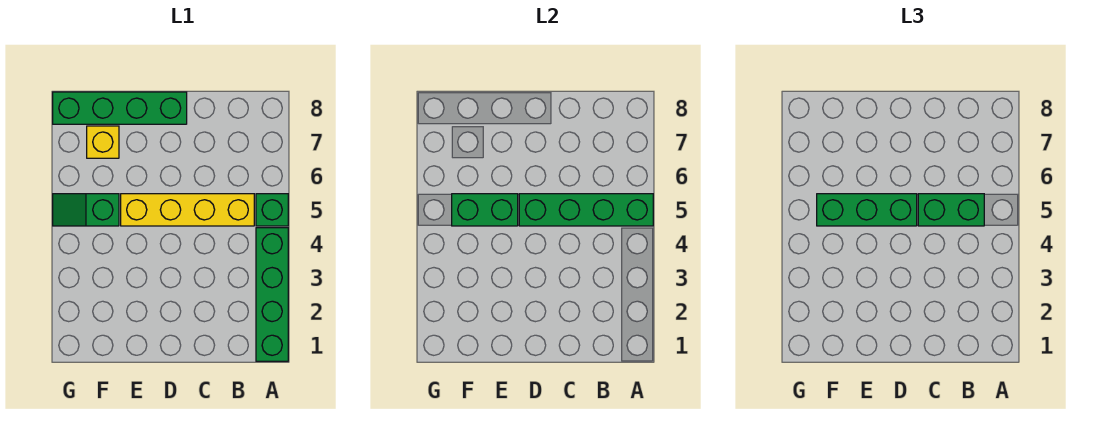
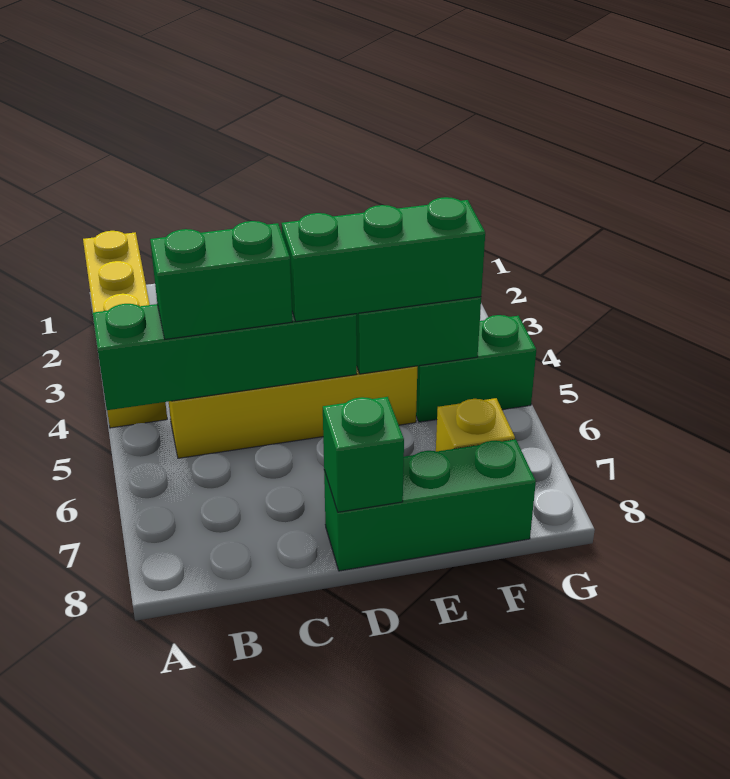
green 1x4 brick [256,228,288,361] -> yellow 1x4 brick [83,231,167,428]
green 1x1 brick [256,194,288,226] -> green 1x1 brick moved to [323,397,404,512]
green 1x4 brick [53,92,187,124] -> green 1x3 brick [324,439,536,571]
green 1x2 slope [53,194,119,226] -> green 1x2 brick [416,315,536,422]

